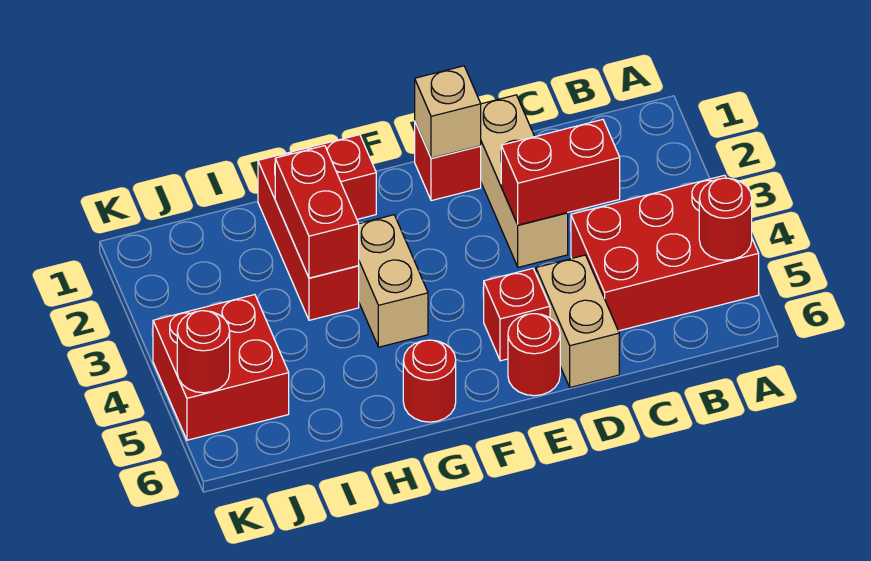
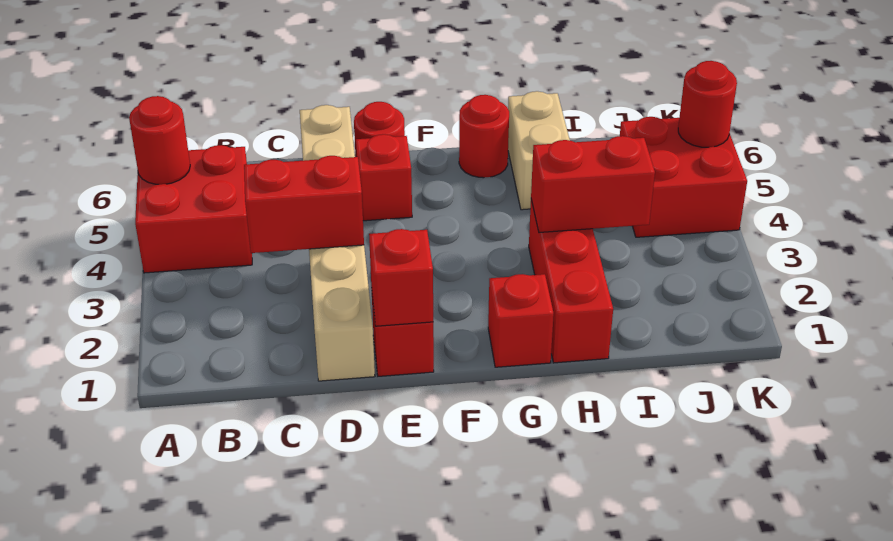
red 2x3 brick [571,175,759,331] -> red 2x2 brick [135,145,252,273]
tan 1x1 brick [415,66,481,158] -> red 1x1 brick [369,229,433,326]
tan 1x2 brick [359,215,428,347] -> tan 1x2 brick moved to [508,91,570,210]
red 1x2 brick [275,146,359,278] -> red 1x2 brick turned to [531,136,655,232]

